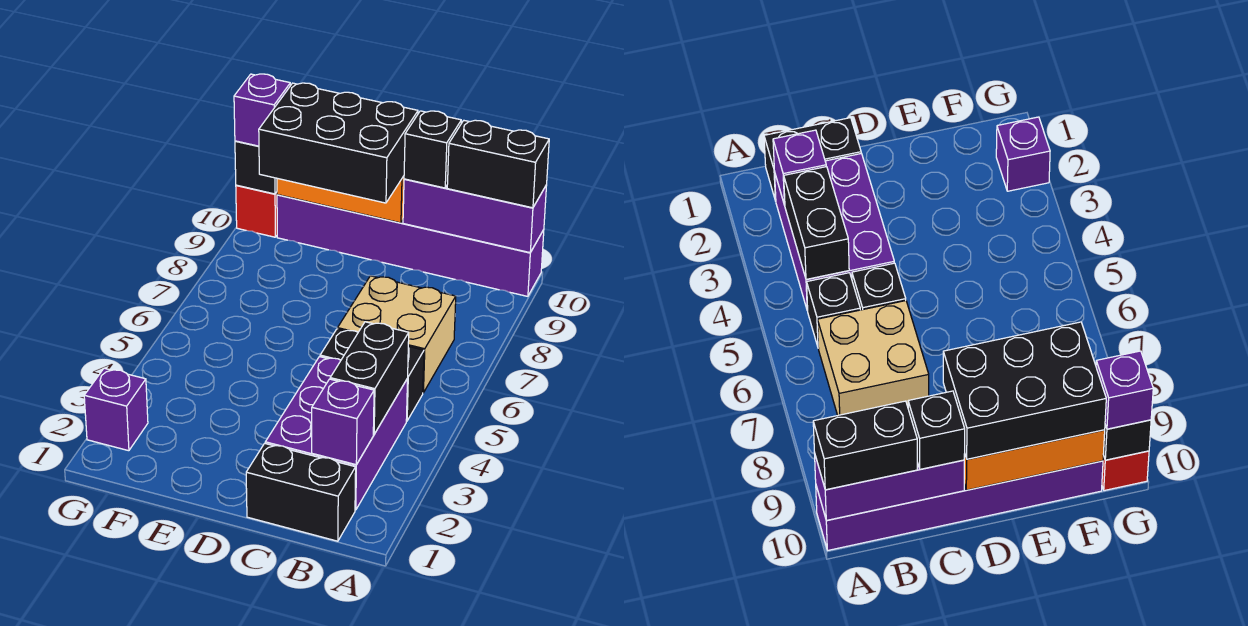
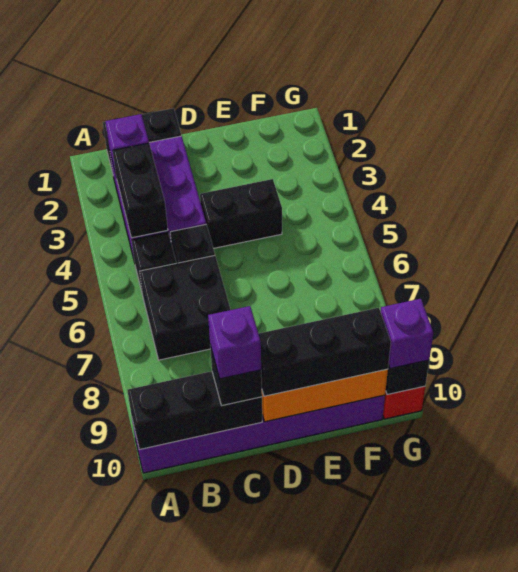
purple 1x3 brick [403,179,547,253] -> black 1x3 brick [127,371,262,450]
black 1x2 brick [447,120,549,208] -> black 1x2 brick moved to [200,179,282,248]
tan 2x2 brick [338,276,456,393] -> black 2x2 brick [139,255,231,360]
black 2x3 brick [259,83,418,203] -> black 1x3 brick [258,308,391,396]
purple 1x1 brick [84,368,148,451] -> purple 1x1 brick moved to [208,306,261,379]

